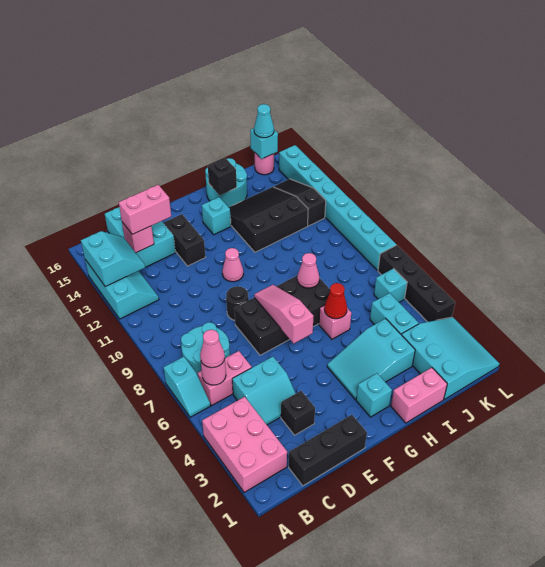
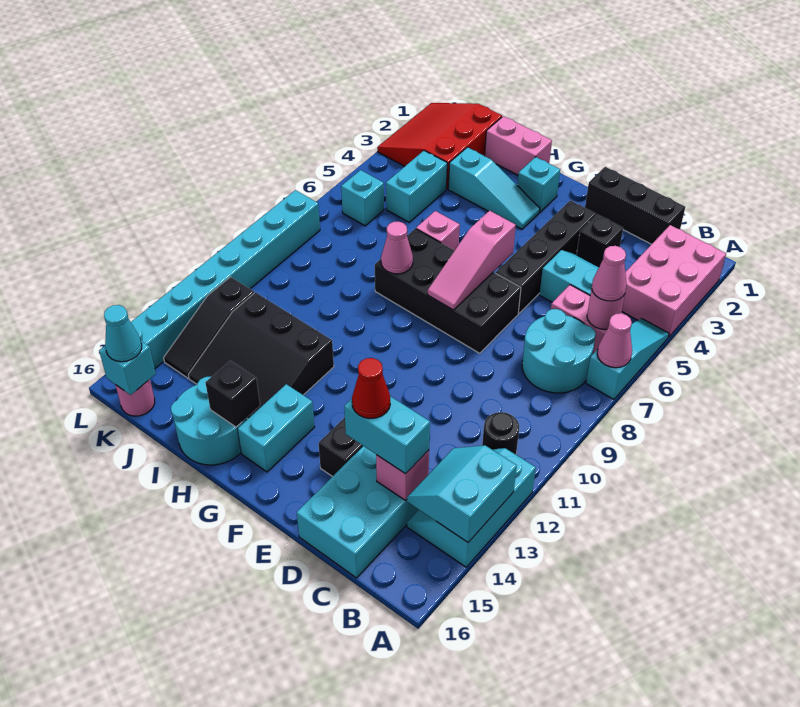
cyan 1x2 slope [164,357,210,417] -> cyan 1x3 slope [586,318,669,400]
pink 1x2 brick [119,185,171,235] -> cyan 1x2 brick [344,396,430,474]
black 1x1 round brick [226,286,249,320] -> black 1x1 round brick moved to [482,412,519,454]
pink 1x1 cone [222,248,243,282] -> pink 1x1 cone moved to [597,313,632,368]
cyan 2x3 slope [327,319,415,400] -> cyan 1x3 slope [448,147,540,229]
cyan 1x1 brick [202,197,231,235] -> cyan 1x2 brick [238,384,314,472]
red 1x1 cone [324,283,347,319] -> red 1x1 cone moved to [352,358,390,418]
cyan 3x3 slope [401,317,499,399] -> red 3x3 slope [377,103,502,189]
black 1x4 brick [378,245,455,322] -> black 1x4 brick moved to [496,200,596,313]

